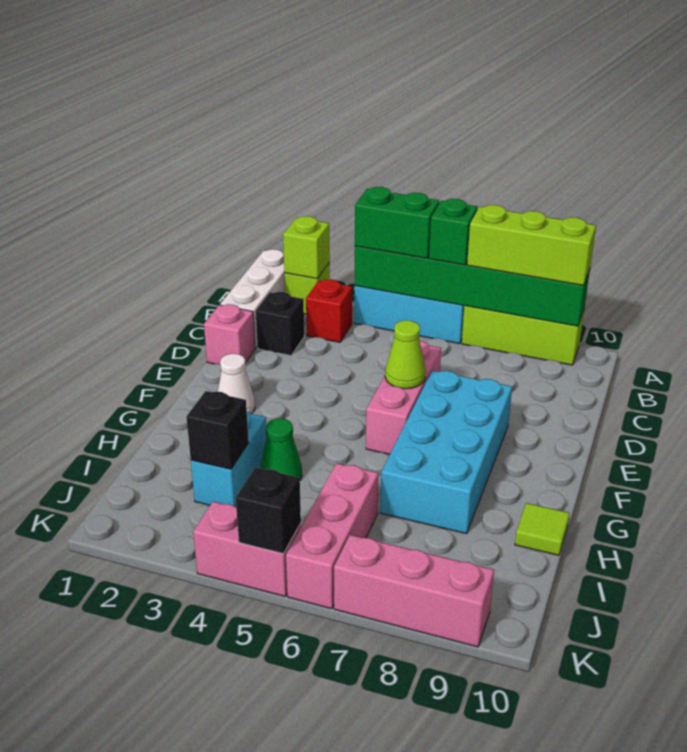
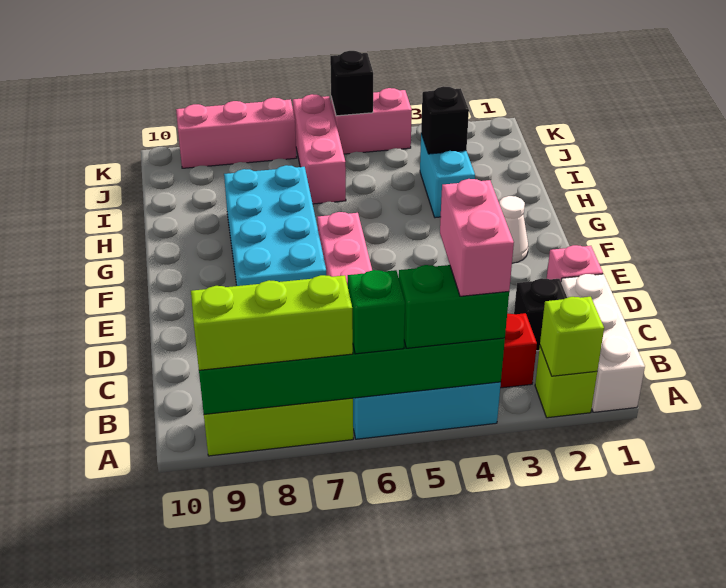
none -> pink 1x2 brick [440,179,514,296]
lime 1x1 cone [385,320,426,389] -> none
green 1x1 cone [260,419,302,480] -> none
lime 1x1 tile [515,503,570,555] -> none

